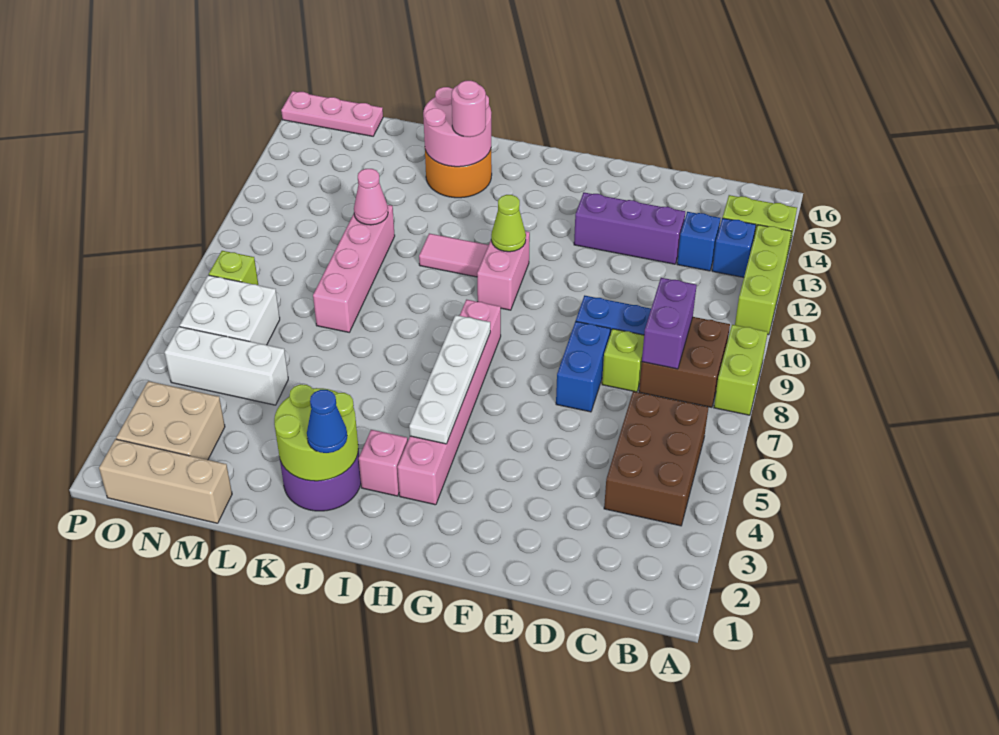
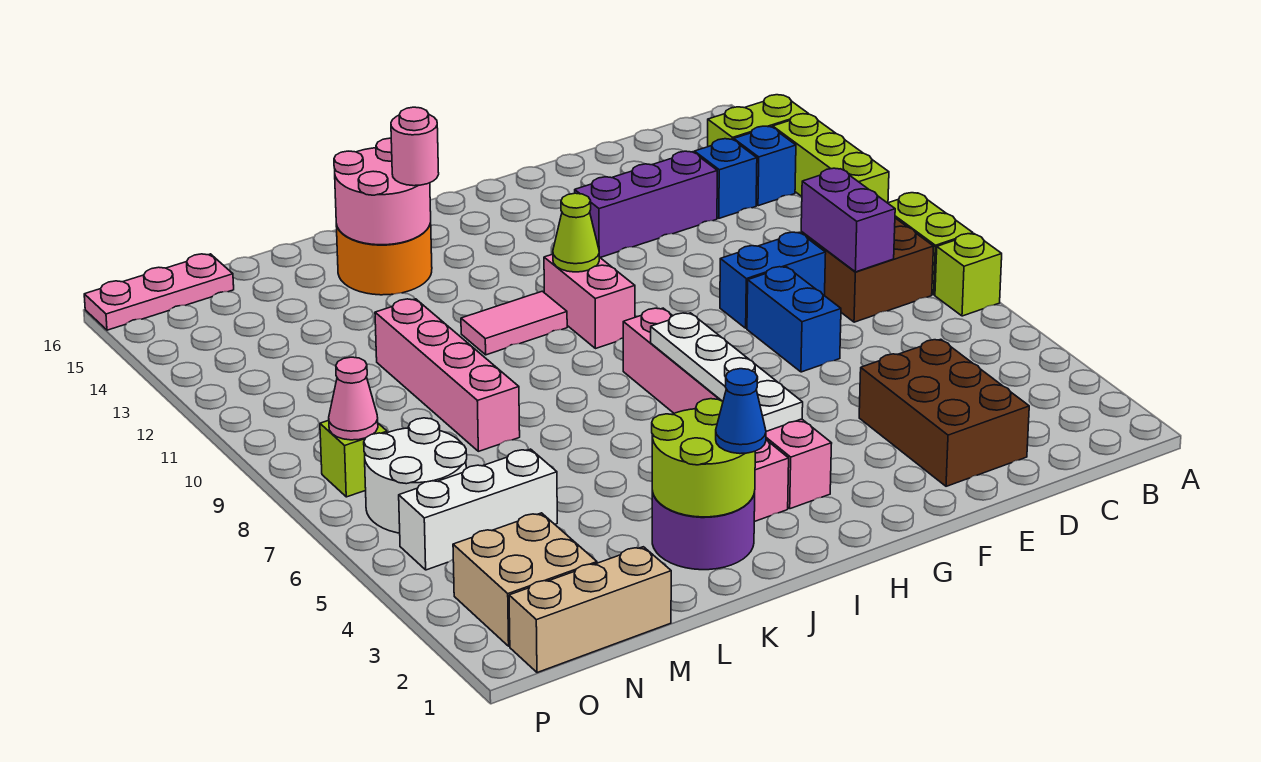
brown 2x3 brick [604,391,708,526] -> brown 2x3 brick moved to [859,339,1029,486]
lime 1x1 brick [602,329,644,392] -> lime 1x1 brick moved to [935,234,1002,316]
pink 1x1 cone [354,169,388,225] -> pink 1x1 cone moved to [329,357,378,440]
white 2x2 brick [180,275,280,345] -> white 2x2 round brick [364,418,467,533]

